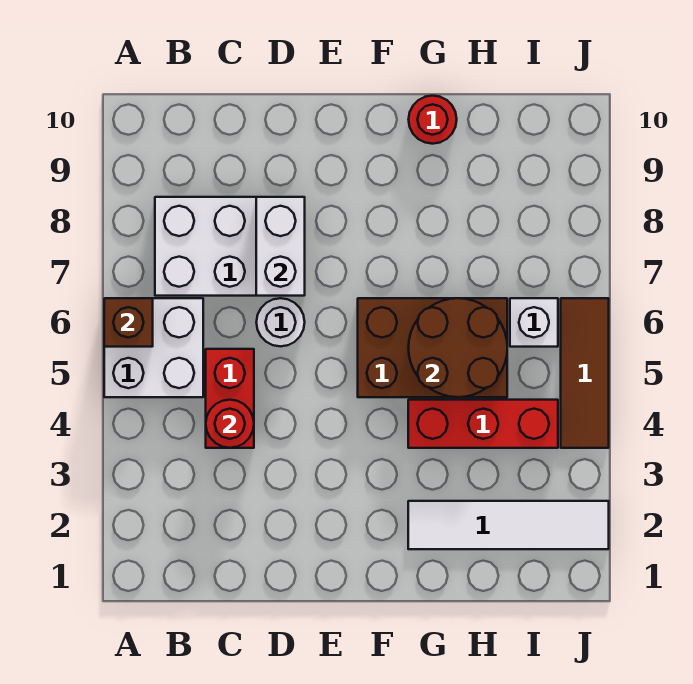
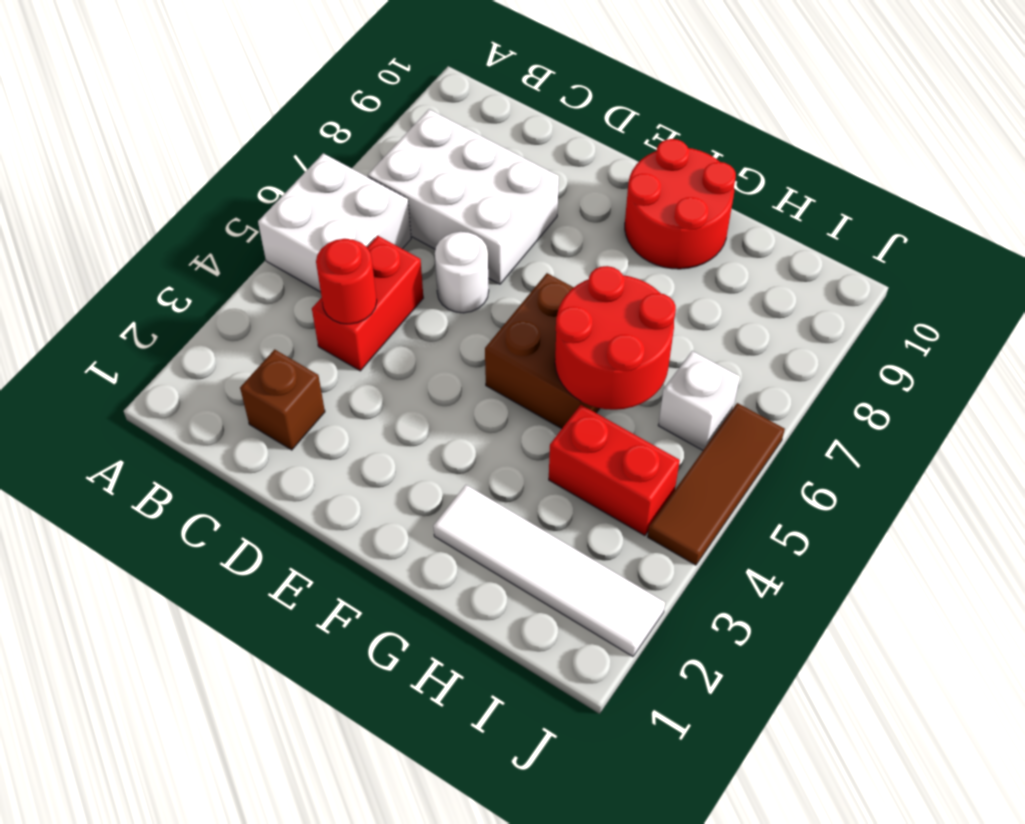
brown 1x1 brick [104,298,153,347] -> brown 1x1 brick moved to [240,349,325,450]
white 1x2 brick [256,197,305,296] -> none
brown 2x3 brick [358,298,507,397] -> brown 2x2 brick [485,273,600,429]
red 1x3 brick [408,400,558,448] -> red 1x2 brick [549,405,680,536]
brown 2x2 round brick [408,298,507,397] -> red 2x2 round brick [555,266,676,410]
red 1x1 round brick [409,96,457,144] -> red 2x2 round brick [625,139,736,269]

